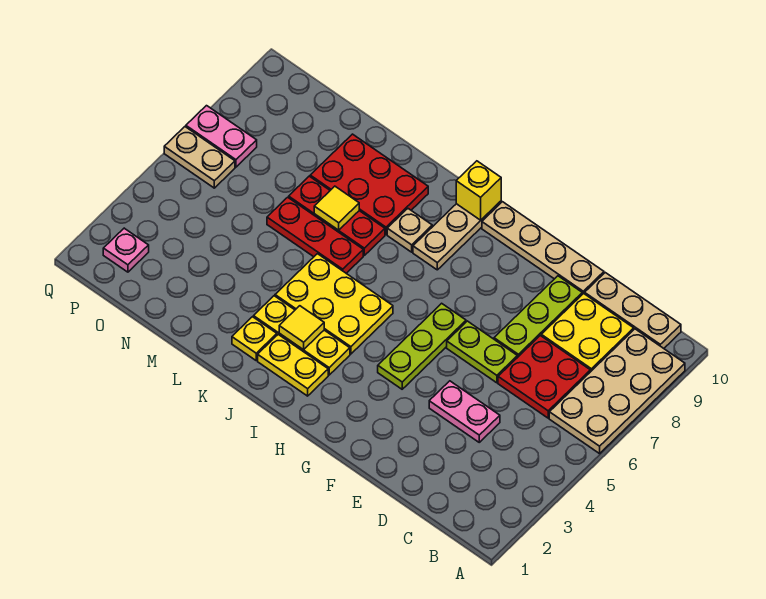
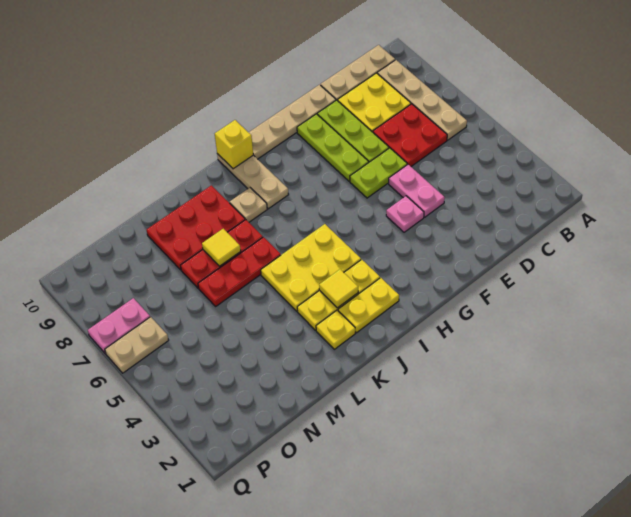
tan 2x4 plate [549,329,685,454] -> tan 1x4 plate [377,60,467,140]
pink 1x2 plate [429,381,500,442] -> pink 1x2 plate turned to [389,164,445,217]
lime 1x3 plate [378,303,466,389] -> lime 1x3 plate moved to [297,114,369,181]
pink 1x1 plate [103,228,149,272] -> pink 1x1 plate moved to [386,196,424,232]

